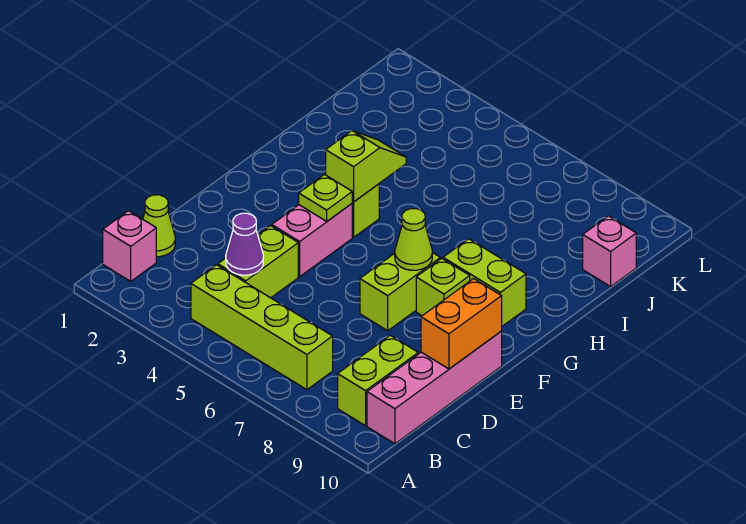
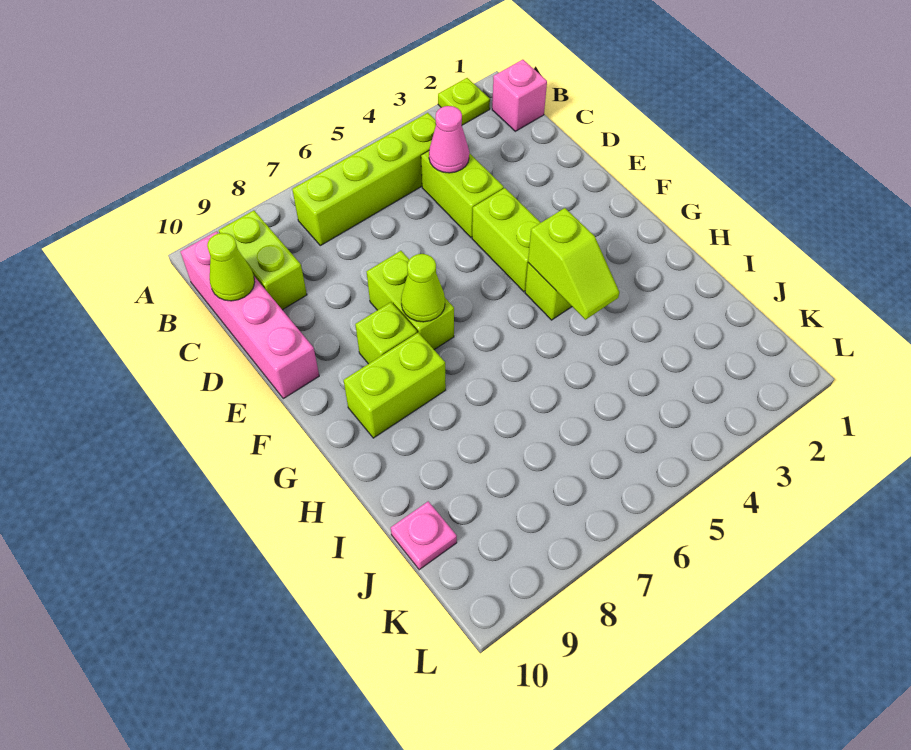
lime 1x1 cone [143,195,175,257] -> lime 1x1 cone moved to [207,233,255,301]
purple 1x1 cone [226,213,263,275] -> pink 1x1 cone [429,106,469,173]
orange 1x2 brick [421,279,502,369] -> none
pink 1x2 brick [272,204,352,277] -> lime 1x2 brick [472,188,541,292]
lime 1x1 plate [299,174,352,221] -> lime 1x1 plate moved to [438,78,490,125]
pink 1x1 brick [583,216,636,287] -> pink 1x1 plate [391,501,457,570]

